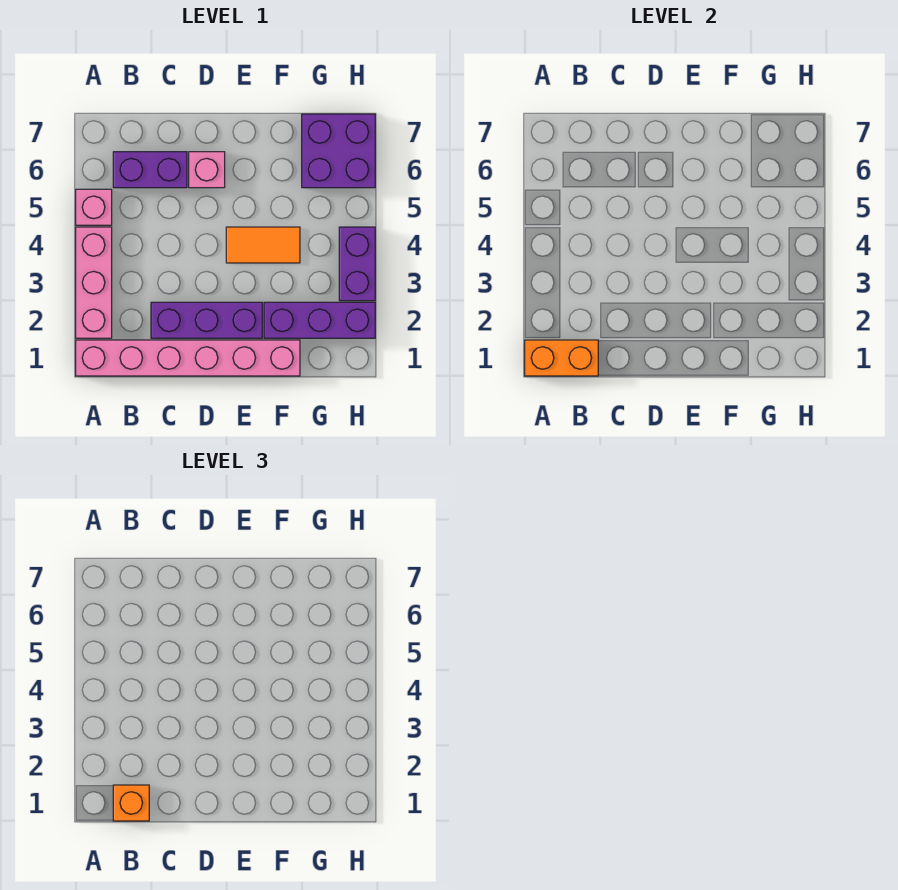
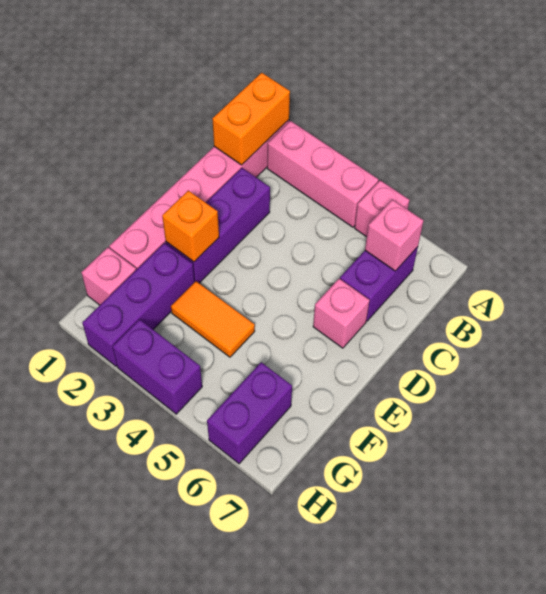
orange 1x1 brick [113,785,149,821] -> orange 1x1 brick moved to [162,190,219,262]
none -> pink 1x1 brick [365,200,424,271]
orange 1x2 tile [226,227,300,263] -> orange 1x2 tile turned to [171,281,255,357]
none -> pink 1x1 brick [81,247,136,305]
purple 2x2 brick [302,114,375,188] -> purple 1x2 brick [207,362,292,464]

